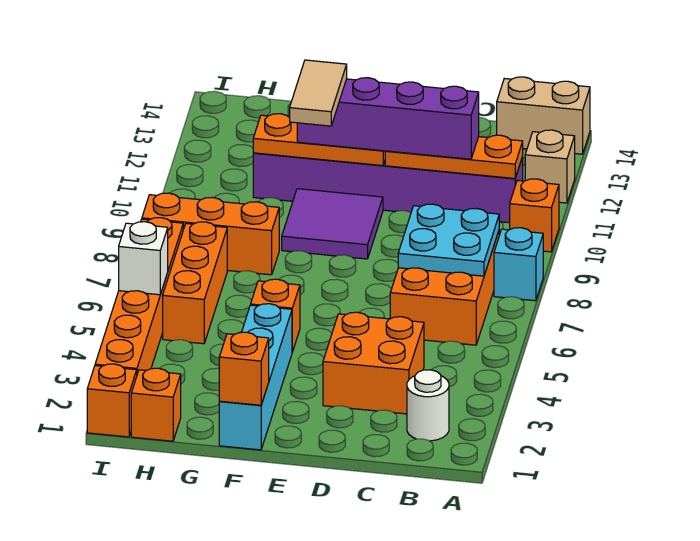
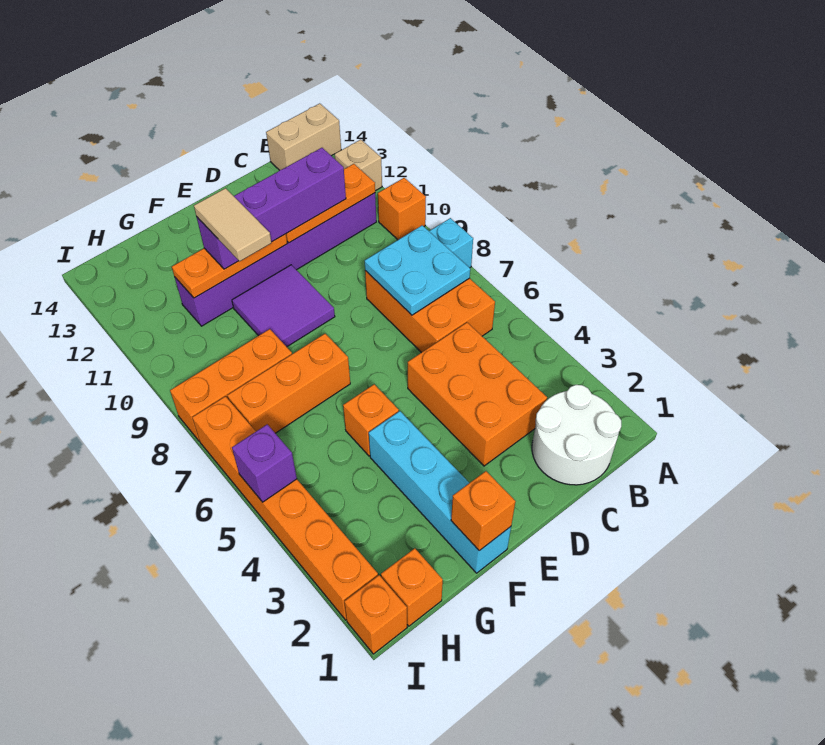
white 1x1 round brick [407,370,449,441] -> white 2x2 round brick [532,385,621,485]
orange 2x2 brick [323,312,424,414] -> orange 2x3 brick [408,323,547,466]
orange 1x3 brick [163,222,227,344] -> orange 1x3 brick turned to [227,334,350,433]
white 1x1 brick [119,222,168,295] -> purple 1x1 brick [232,425,297,502]

